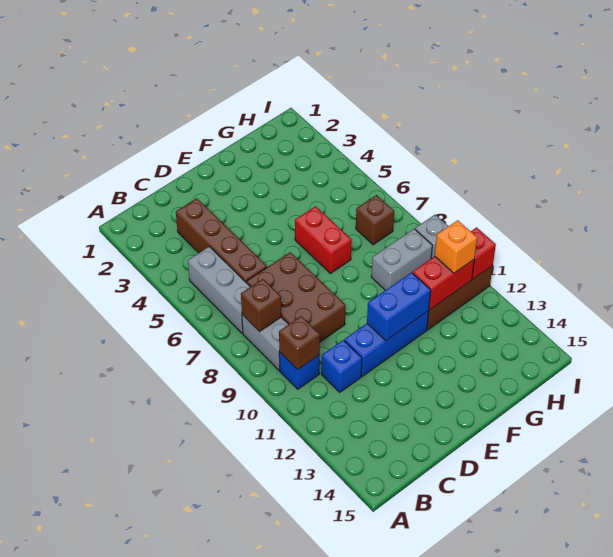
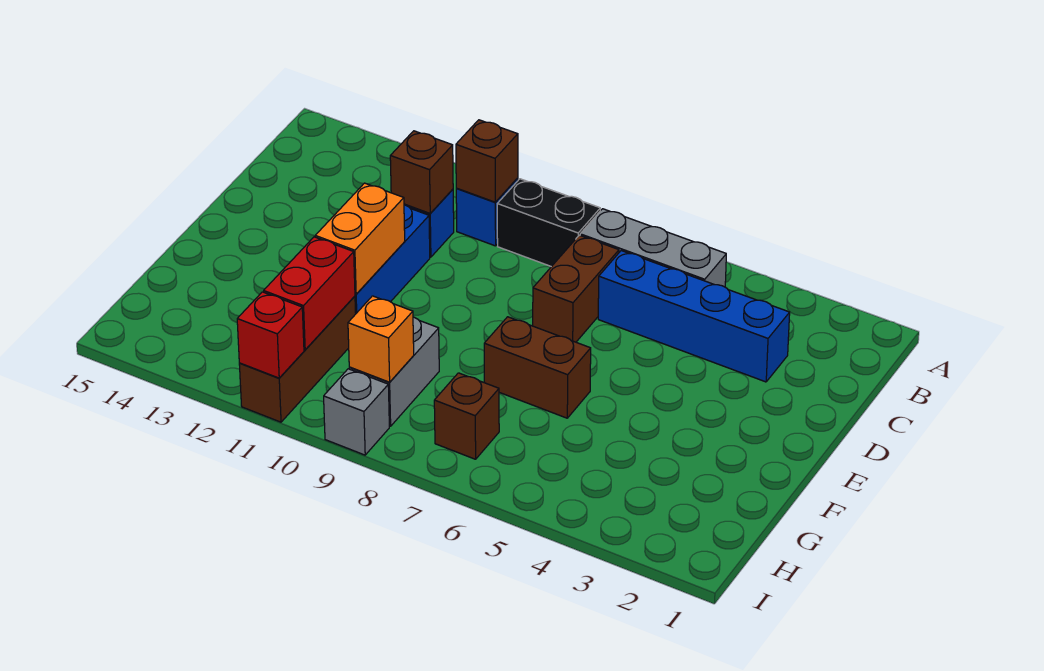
grey 1x2 brick [242,315,289,370] -> black 1x2 brick [497,179,600,267]
brown 1x1 brick [241,279,281,332] -> brown 1x1 brick moved to [390,131,453,213]
brown 1x4 brick [176,198,267,282] -> blue 1x4 brick [598,251,790,382]
brown 2x3 brick [246,252,346,342] -> brown 1x2 brick [533,235,619,342]
blue 1x2 brick [367,272,431,341] -> orange 1x2 brick [315,183,405,294]
red 1x2 brick [295,206,352,274] -> brown 1x2 brick [484,317,591,418]
orange 1x1 brick [435,220,477,273] -> orange 1x1 brick moved to [348,296,414,382]

